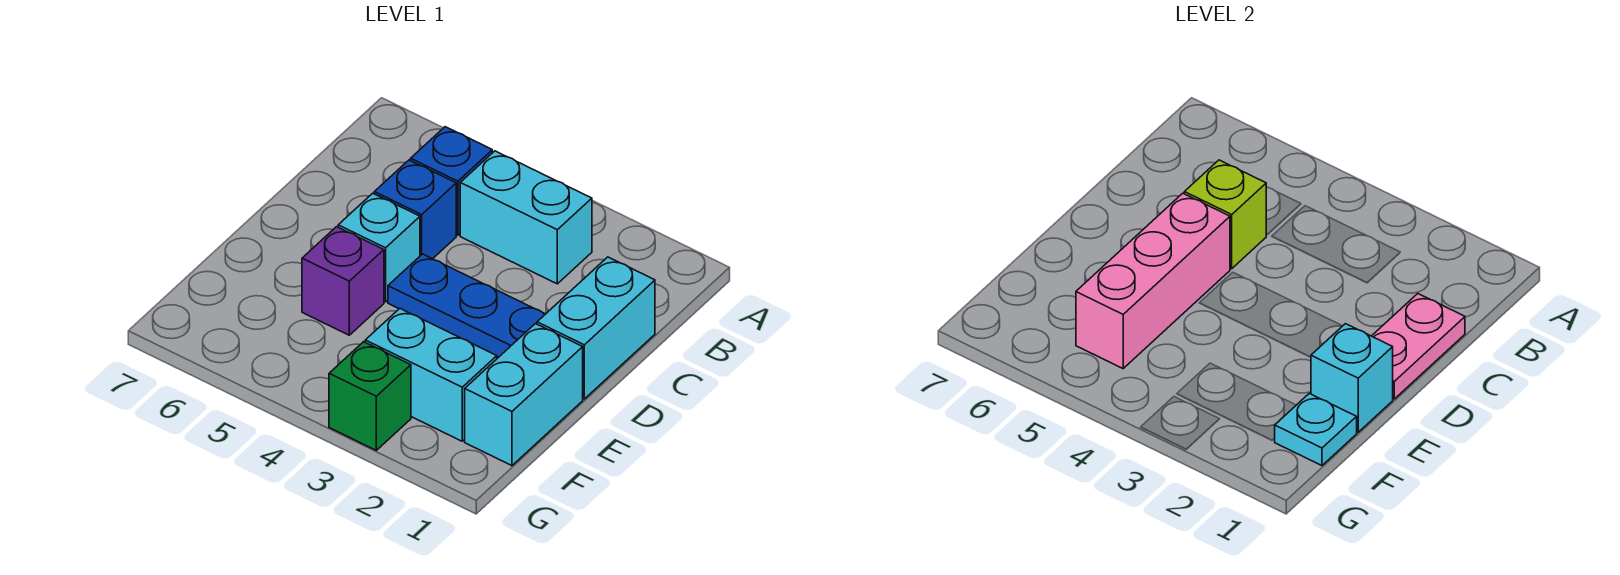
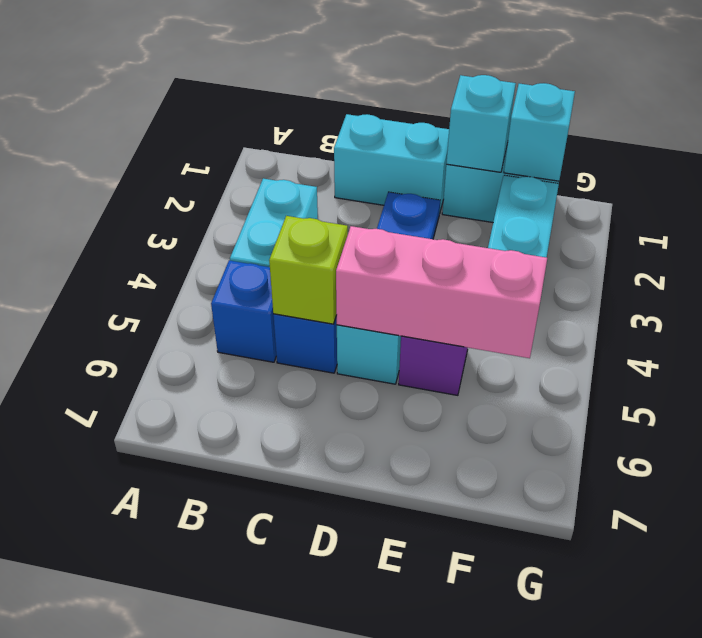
pink 1x2 plate [1372,294,1465,399] -> none
cyan 1x1 plate [1275,393,1357,466] -> cyan 1x1 brick [504,83,575,181]
green 1x1 brick [329,342,411,450] -> none

